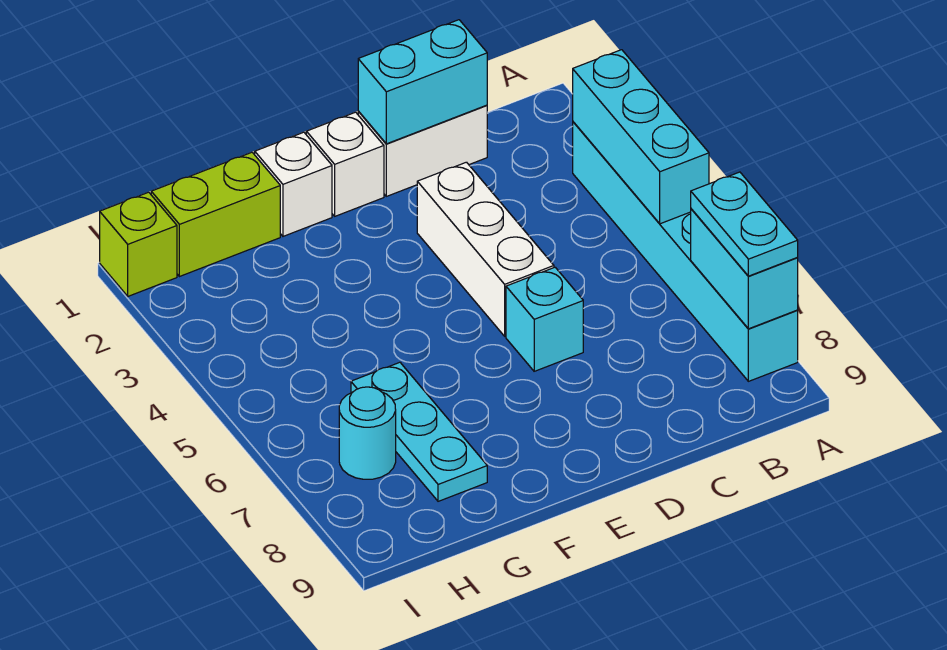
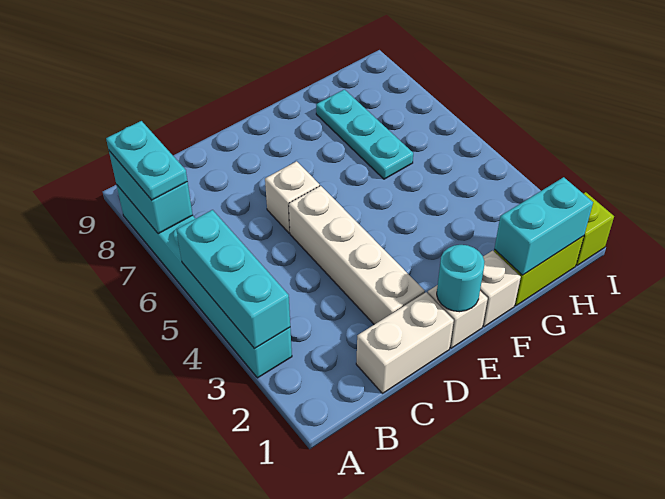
cyan 1x2 brick [358,20,487,144] -> cyan 1x2 brick moved to [494,177,593,275]
white 1x3 brick [417,162,554,336] -> white 1x4 brick [289,186,425,324]
cyan 1x1 brick [506,267,583,371] -> white 1x1 brick [265,161,320,233]
cyan 1x1 round brick [339,387,396,479] -> cyan 1x1 round brick moved to [437,245,485,312]

